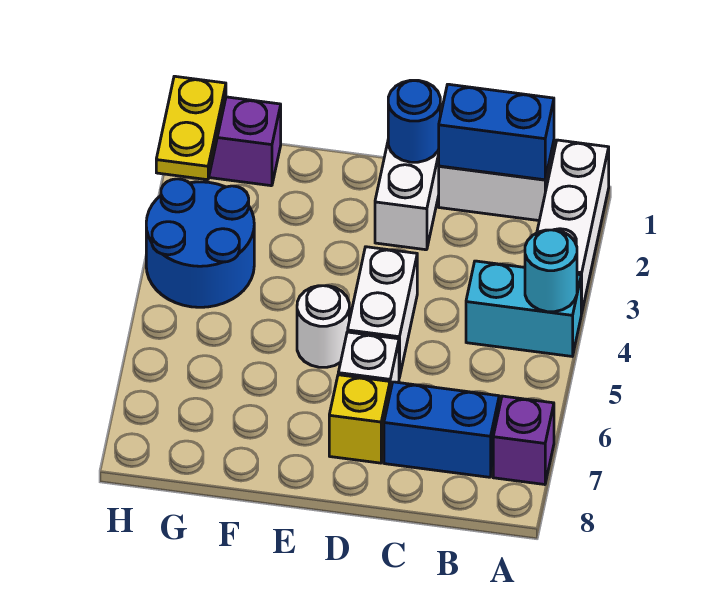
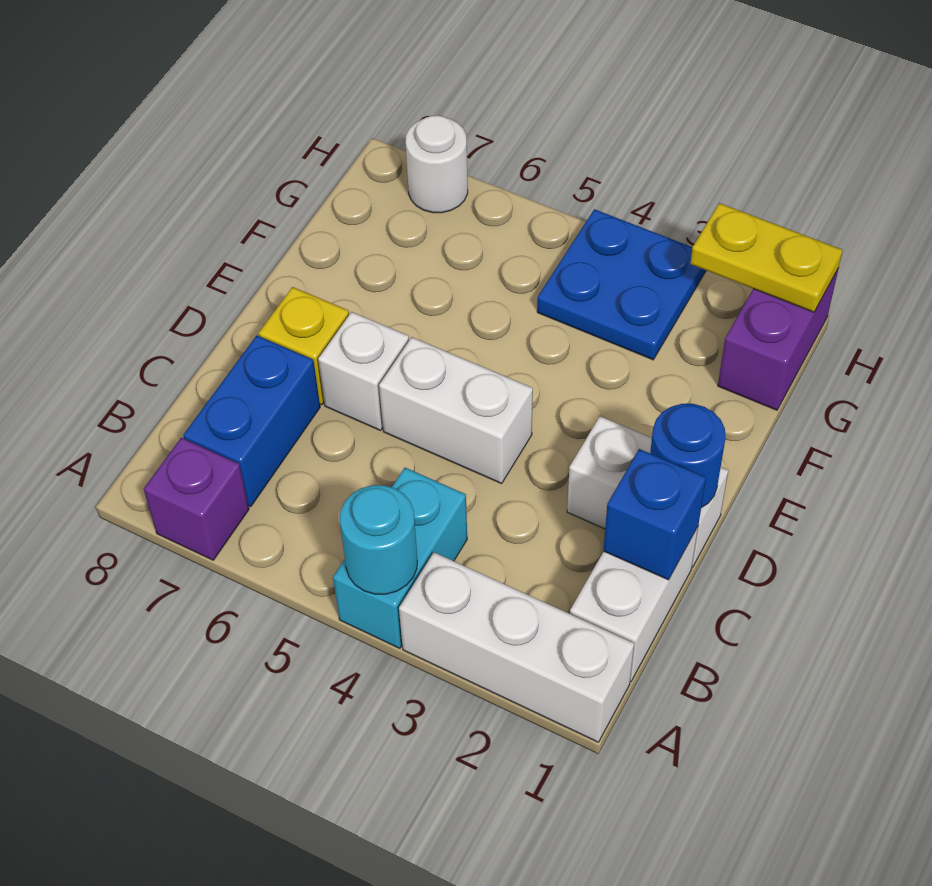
blue 1x2 brick [439,84,554,180] -> blue 1x1 brick [603,449,706,580]
white 1x1 round brick [297,286,349,367] -> white 1x1 round brick moved to [405,115,468,213]
blue 2x2 round brick [146,179,254,307] -> blue 2x2 plate [537,209,706,360]

